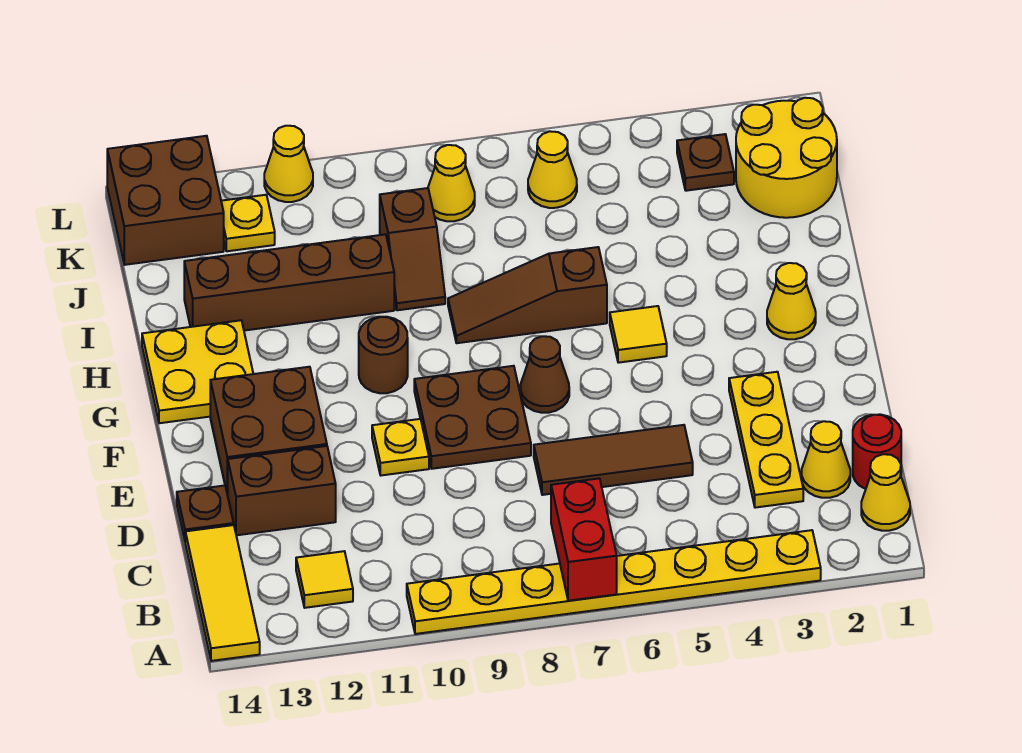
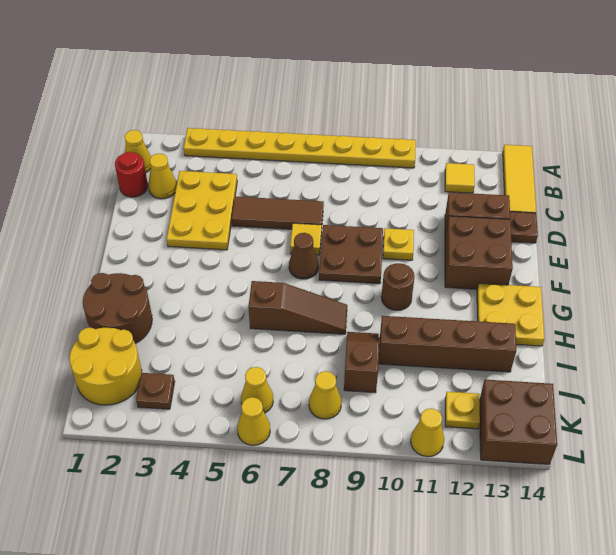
red 1x2 brick [551,478,617,601] -> none
yellow 1x3 plate [729,372,803,508] -> yellow 2x3 plate [167,171,237,250]
yellow 1x1 cone [767,263,816,339] -> yellow 1x1 cone moved to [237,397,270,445]
yellow 1x1 tile [610,306,667,363] -> yellow 1x1 tile moved to [290,223,322,255]
none -> brown 2x2 round brick [83,273,152,344]

